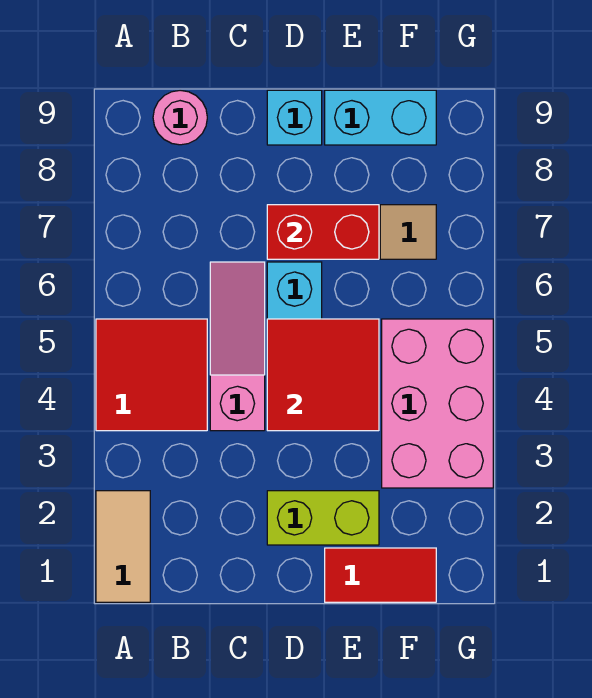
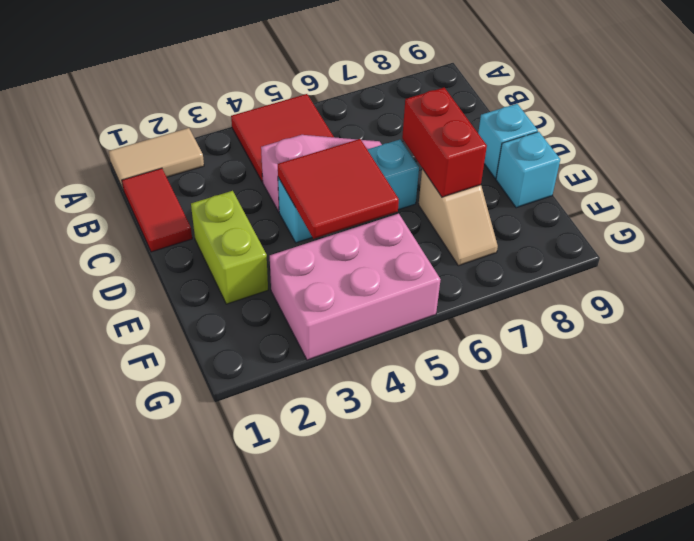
pink 1x1 round brick [153,90,207,145] -> none
red 1x2 tile [325,548,436,602] -> red 1x2 tile moved to [122,168,192,252]
cyan 1x2 brick [325,90,436,145] -> cyan 1x1 brick [496,132,560,208]

